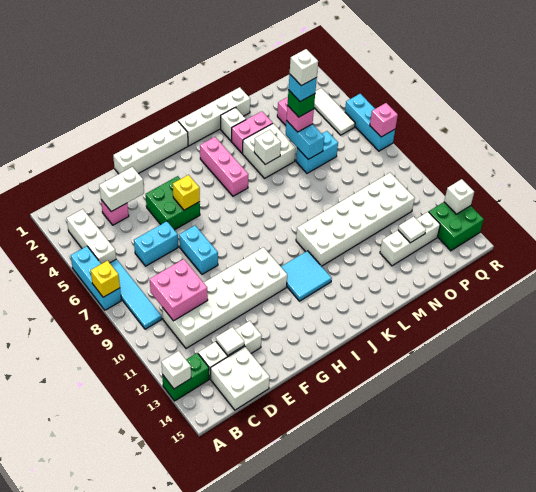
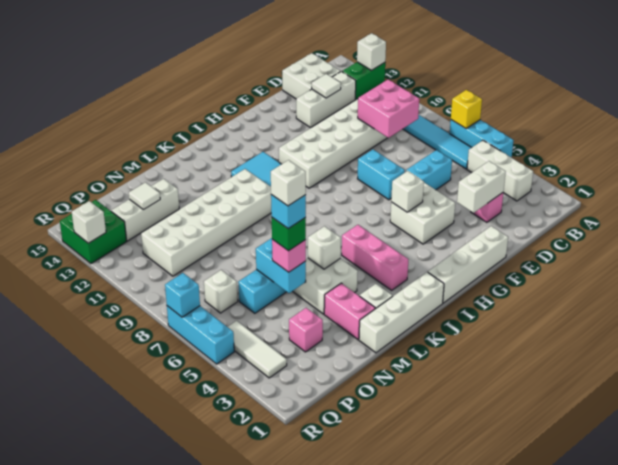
green 2x2 brick [146,176,200,230] -> white 2x2 brick [390,183,455,244]
yellow 1x1 brick [173,175,200,210] -> white 1x1 brick [391,171,424,212]
pink 1x2 brick [232,111,273,153] -> pink 1x2 brick turned to [324,283,375,340]
none -> white 1x1 brick [204,270,238,313]
pink 1x1 brick [370,103,398,137] -> cyan 1x1 brick [165,273,200,317]

